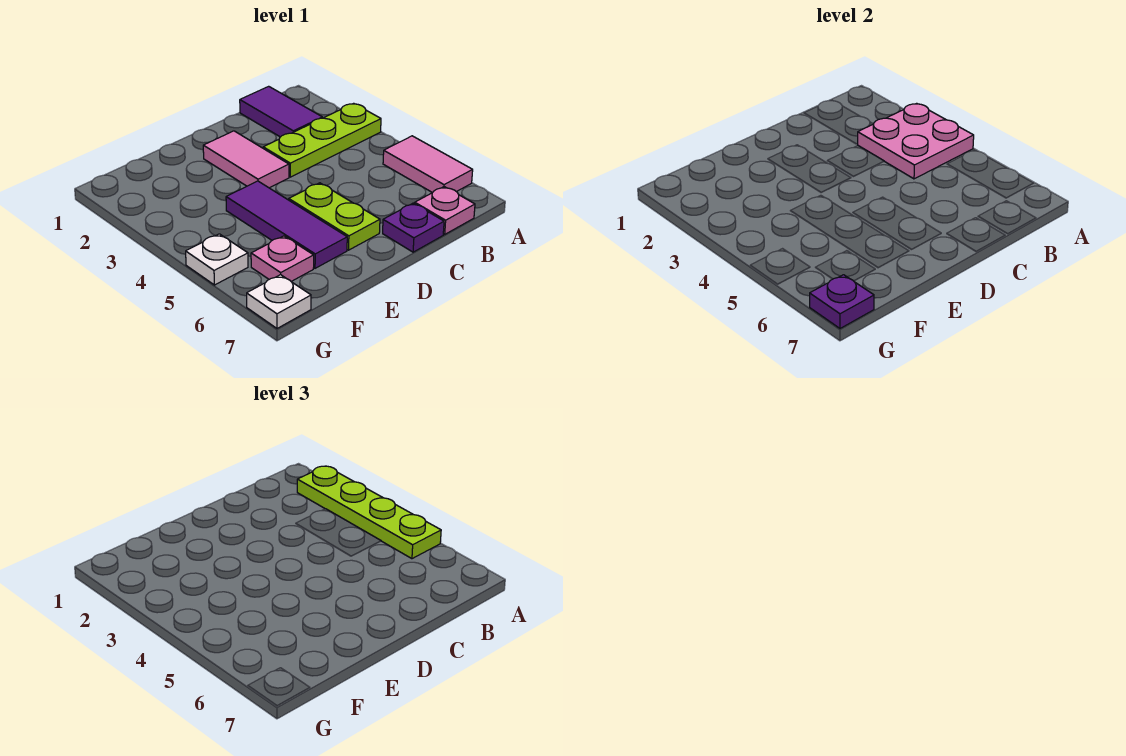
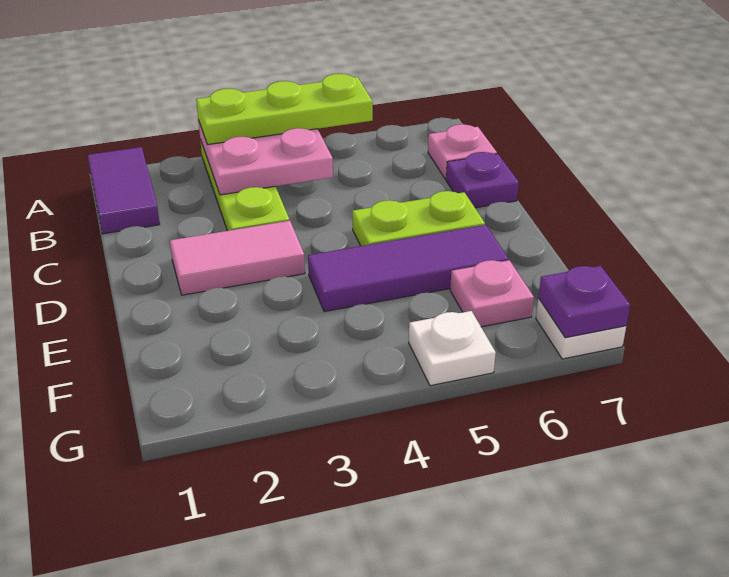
lime 1x4 plate [297,466,441,559] -> lime 1x3 plate [196,74,373,145]
pink 1x2 tile [383,136,473,193] -> none
purple 1x2 tile [240,86,322,137] -> purple 1x2 tile turned to [88,147,160,234]

